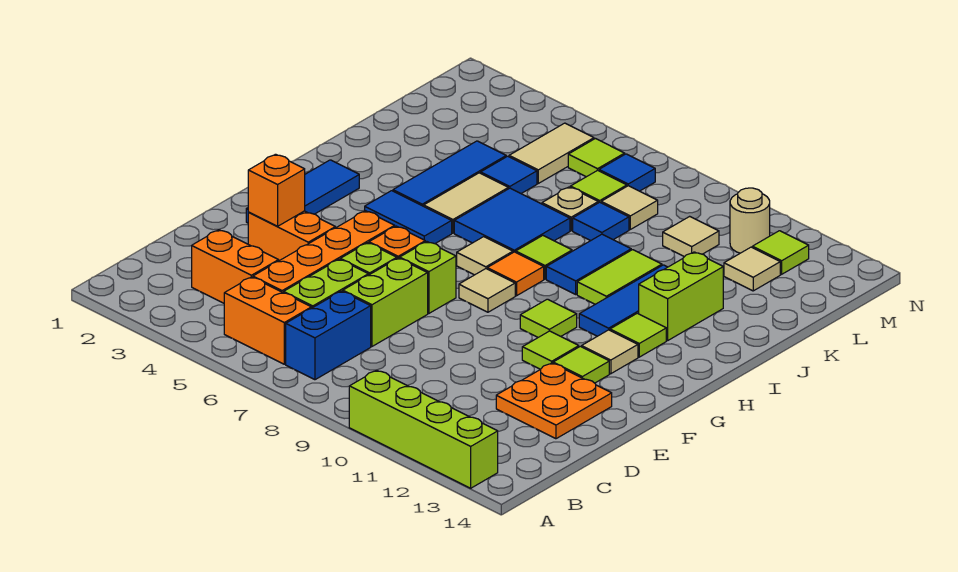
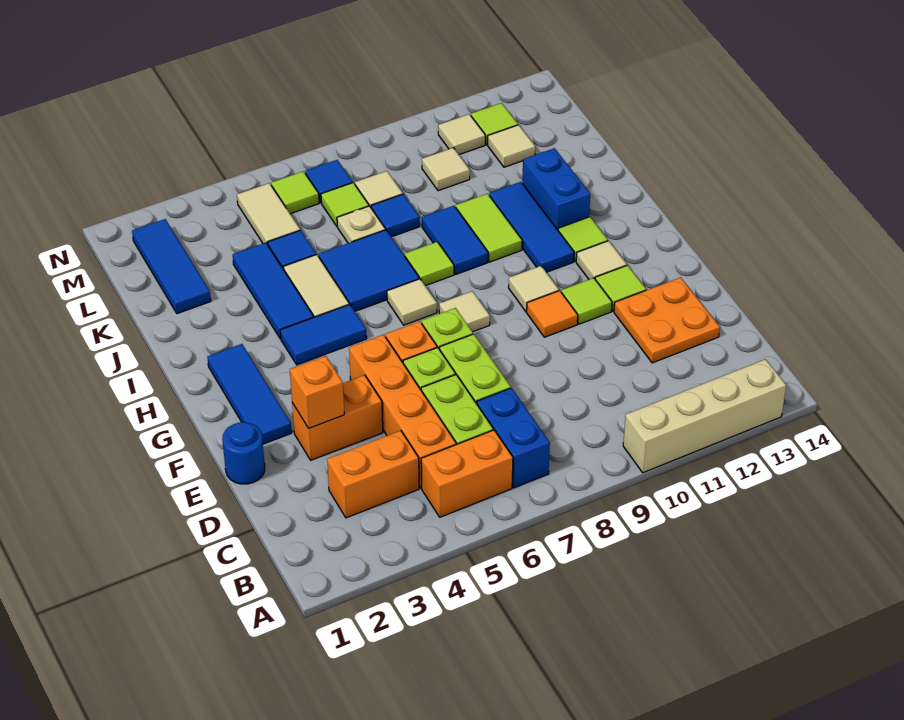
lime 1x4 brick [349,370,498,488] -> tan 1x4 brick [623,359,786,473]
none -> blue 1x1 round brick [222,422,265,484]
lime 1x1 tile [520,299,577,337] -> tan 1x1 tile [508,266,559,312]
orange 1x1 tile [487,252,544,296] -> orange 1x1 tile moved to [527,291,578,337]
lime 1x2 brick [639,252,723,340] -> blue 1x2 brick [522,148,590,230]
none -> blue 1x3 tile [132,219,211,314]
tan 1x1 round brick [730,188,770,253] -> tan 1x1 tile [438,114,485,155]

